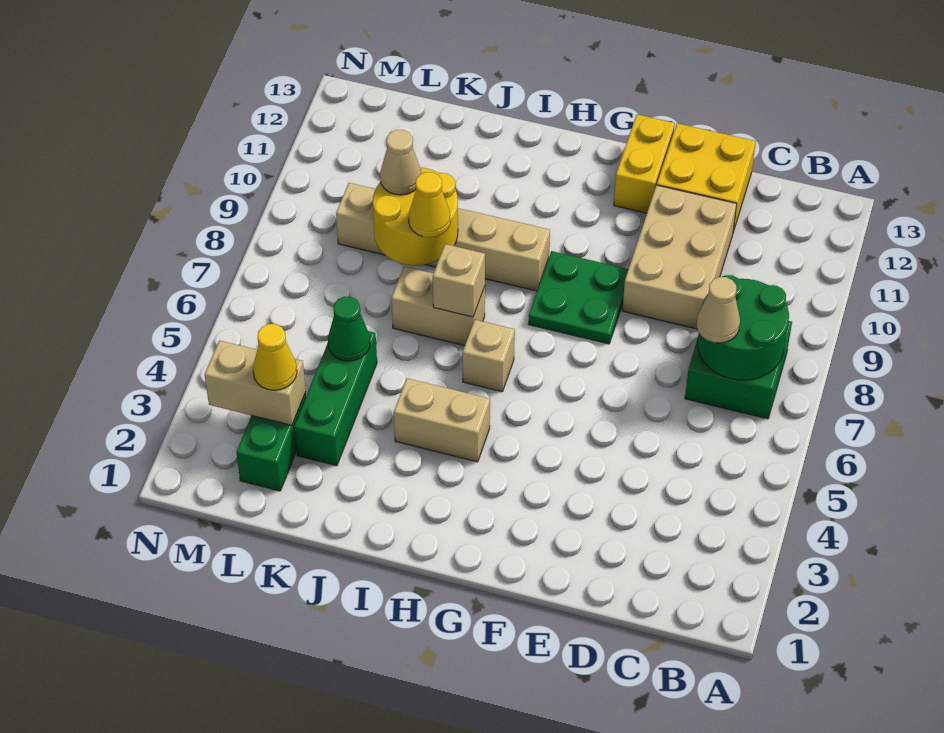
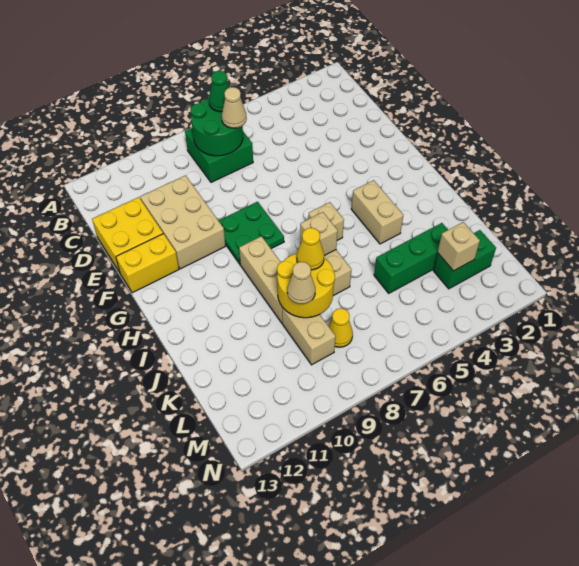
tan 2x3 brick [622,185,737,329] -> tan 2x3 brick turned to [140,175,225,269]
green 1x1 cone [328,297,370,361] -> green 1x1 cone moved to [209,71,230,112]
tan 1x2 brick [205,340,306,425] -> tan 1x1 brick [437,222,480,271]
yellow 1x1 cone [253,324,297,390] -> yellow 1x1 cone moved to [329,308,353,347]

